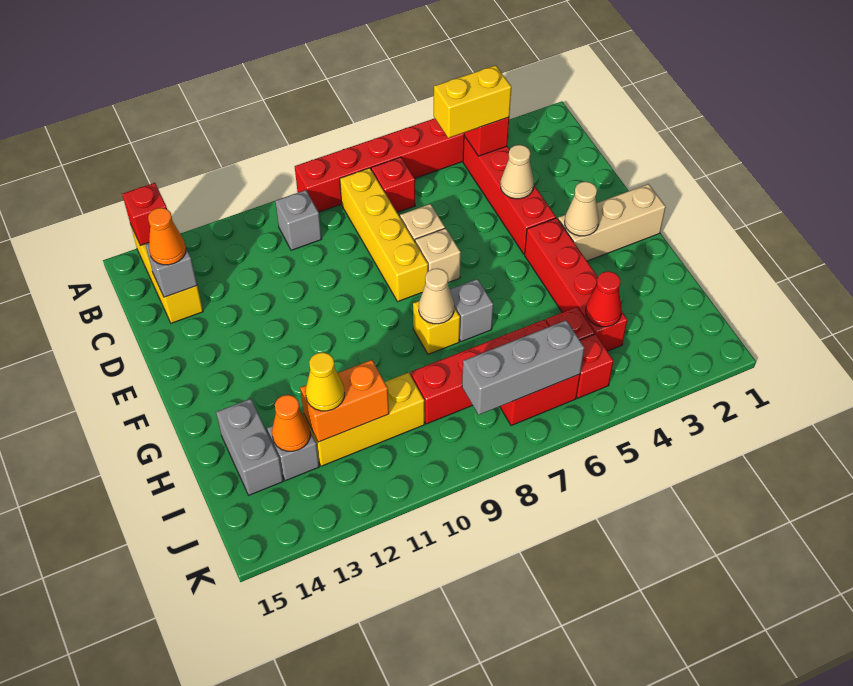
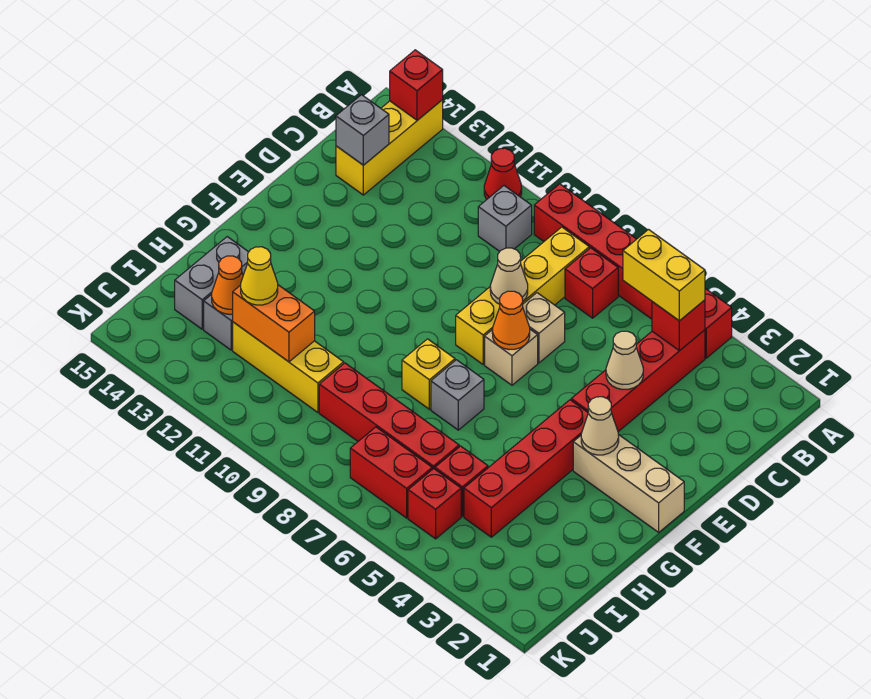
orange 1x1 cone [148,208,186,265] -> orange 1x1 cone moved to [492,291,530,350]
tan 1x1 cone [419,268,454,324] -> tan 1x1 cone moved to [490,248,528,304]
red 1x1 cone [586,271,622,327] -> red 1x1 cone moved to [484,148,522,199]
grey 1x3 brick [462,320,584,415] -> none

